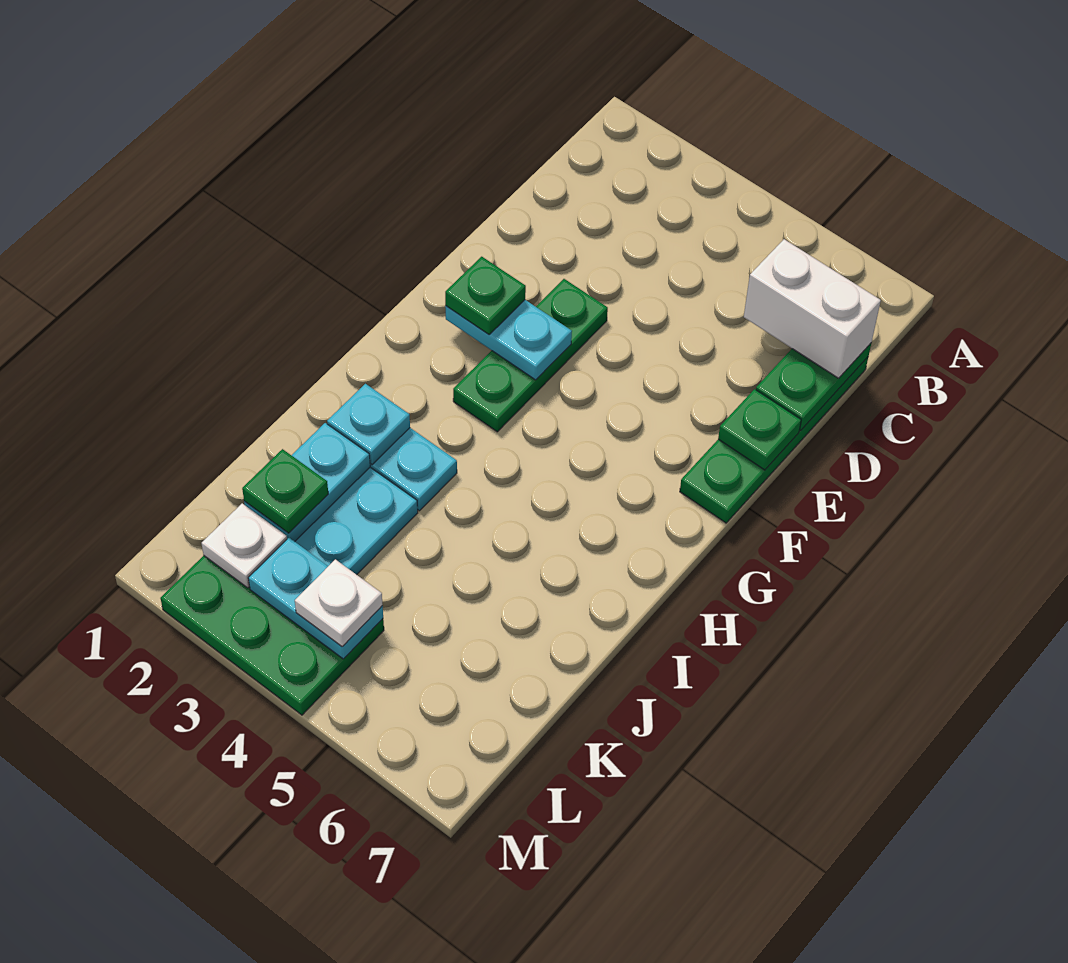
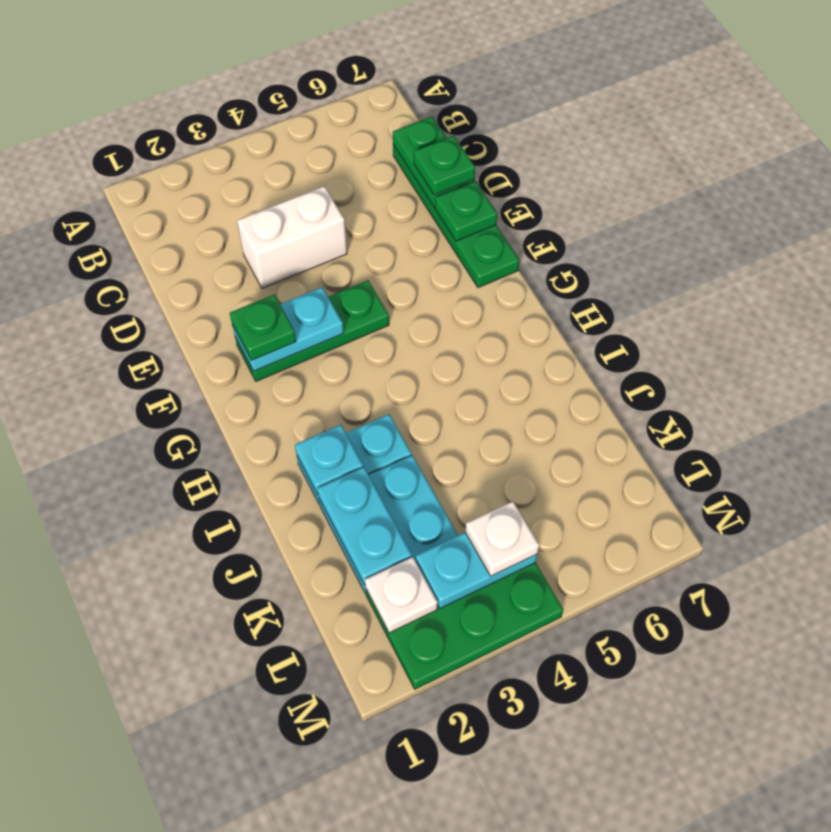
white 1x2 brick [744,239,881,378] -> white 1x2 brick moved to [237,186,347,288]
green 1x3 plate [453,279,608,432] -> green 1x3 plate turned to [235,280,389,381]
green 1x1 plate [242,449,328,533] -> green 1x1 plate moved to [414,136,475,195]

